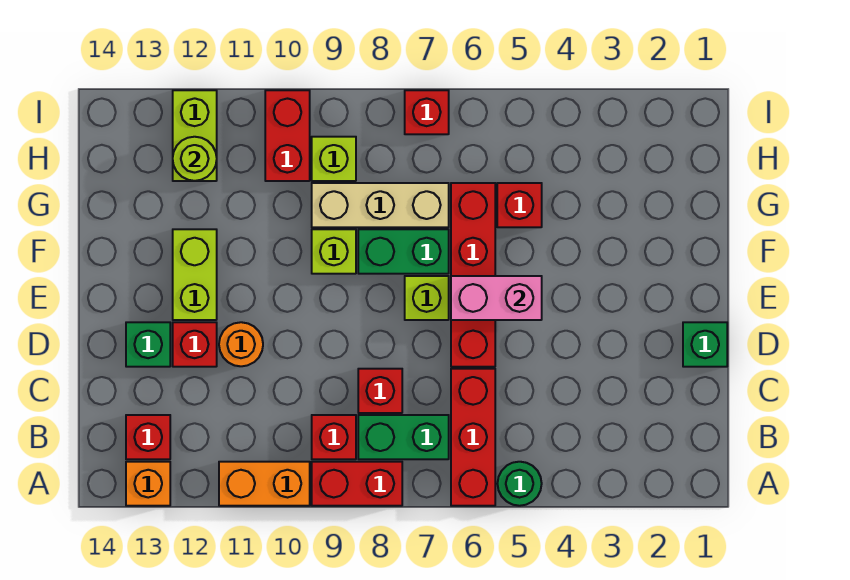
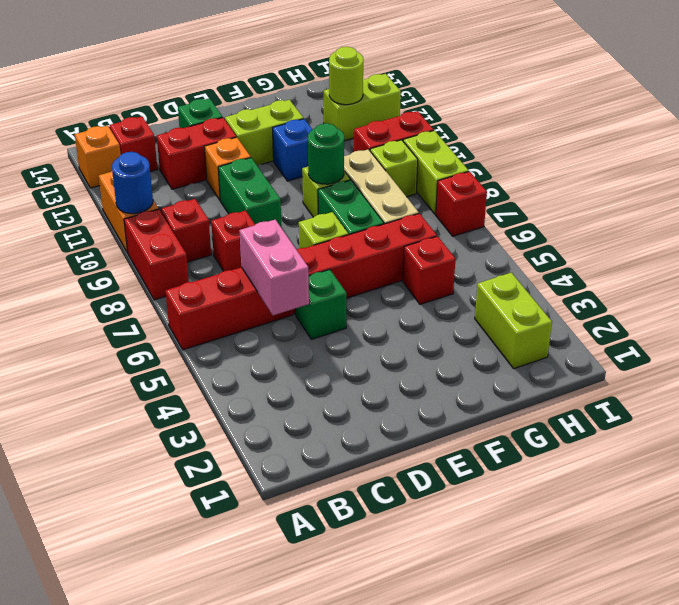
green 1x1 round brick [497,462,542,506] -> green 1x1 round brick moved to [308,123,344,184]
none -> blue 1x1 round brick [112,152,153,214]
green 1x2 brick [358,415,449,459] -> green 1x2 brick moved to [218,158,281,227]
green 1x1 brick [683,322,727,367] -> green 1x1 brick moved to [295,269,347,339]
orange 1x1 round brick [219,322,263,366] -> orange 1x1 brick [204,137,251,200]
red 1x1 brick [173,322,217,367] -> red 1x2 brick [157,118,236,189]
pink 1x2 brick [451,276,542,320] -> pink 1x2 brick moved to [239,220,309,315]
none -> blue 1x1 brick [273,119,312,181]
none -> lime 1x2 brick [475,273,552,369]
none -> lime 1x2 brick [403,131,469,215]

